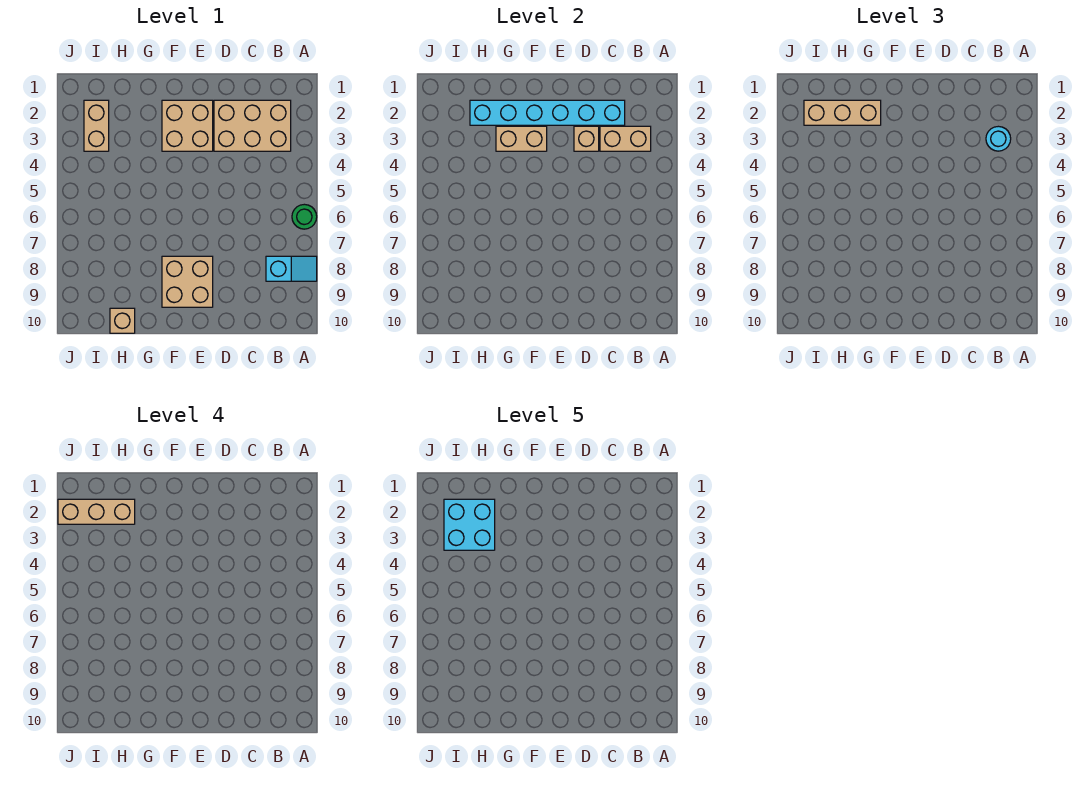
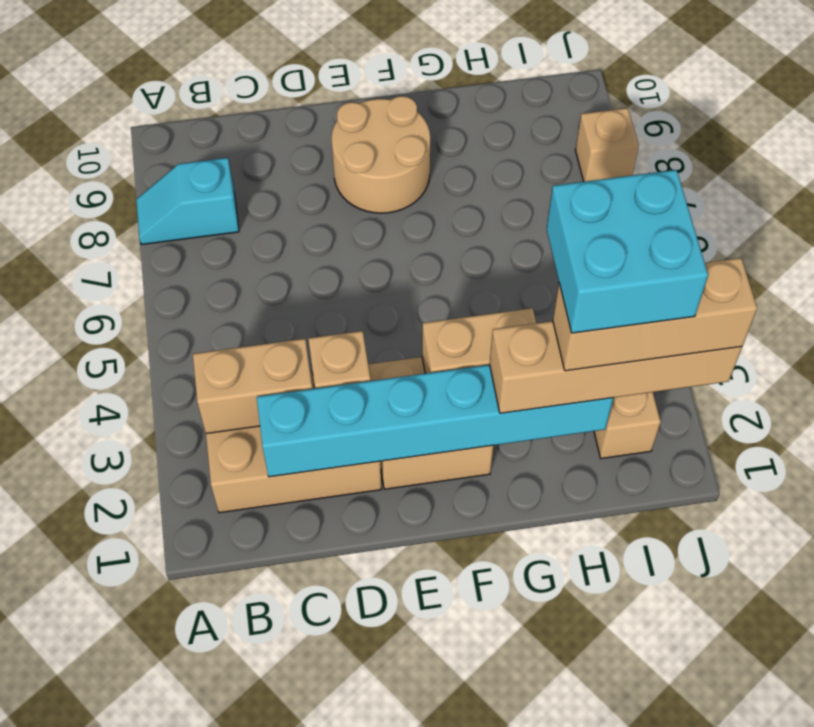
green 1x1 round brick [292,204,317,229] -> none
cyan 1x1 round brick [986,126,1011,151] -> none
tan 2x2 brick [162,256,213,307] -> tan 2x2 round brick [331,96,430,213]
tan 1x3 brick [804,100,881,125] -> tan 1x4 brick [490,321,742,413]
tan 1x1 brick [110,308,135,333] -> tan 1x1 brick moved to [575,108,639,182]

